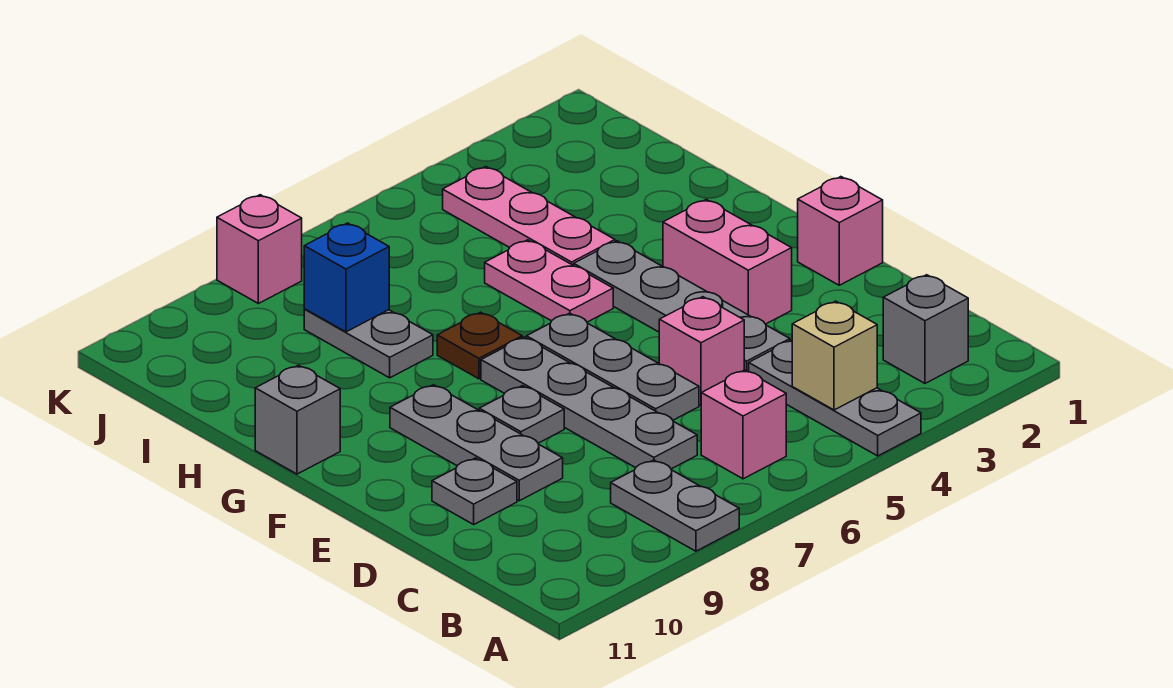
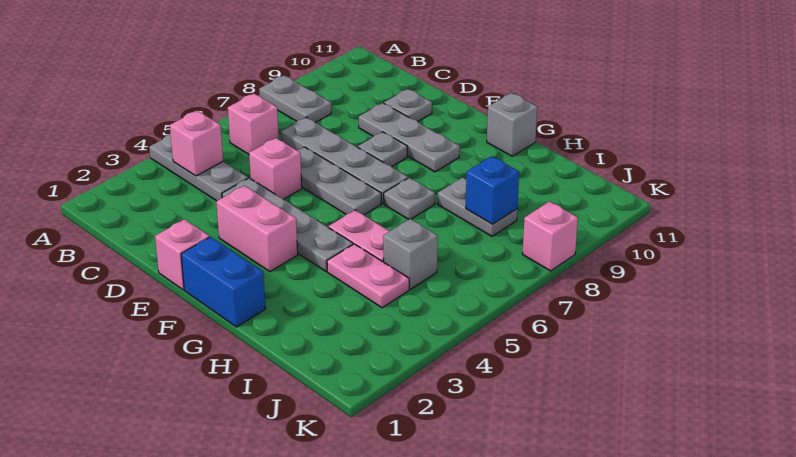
grey 1x1 brick [883,275,968,383] -> grey 1x1 brick moved to [383,219,438,289]
tan 1x1 brick [792,301,877,410] -> pink 1x1 brick [170,111,223,176]
none -> blue 1x2 brick [181,237,266,327]
brown 1x1 plate [437,312,522,379] -> grey 1x1 plate [384,178,435,220]
pink 1x3 plate [443,167,615,265] -> pink 1x2 plate [327,244,409,308]

